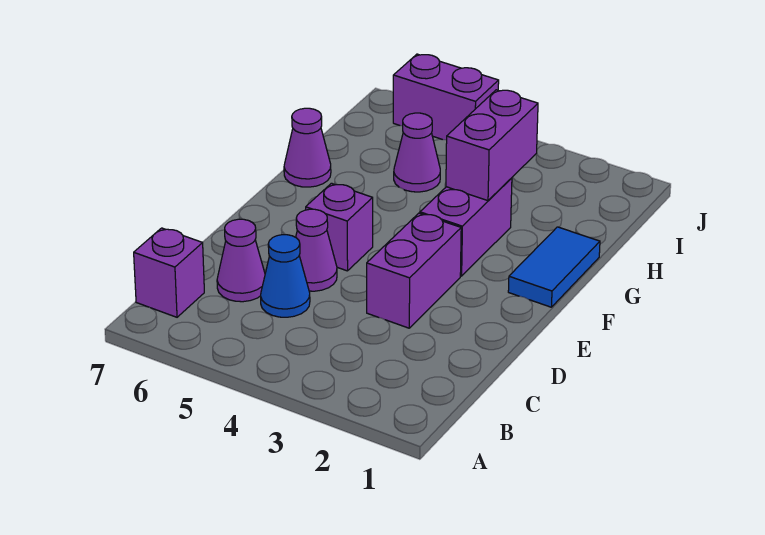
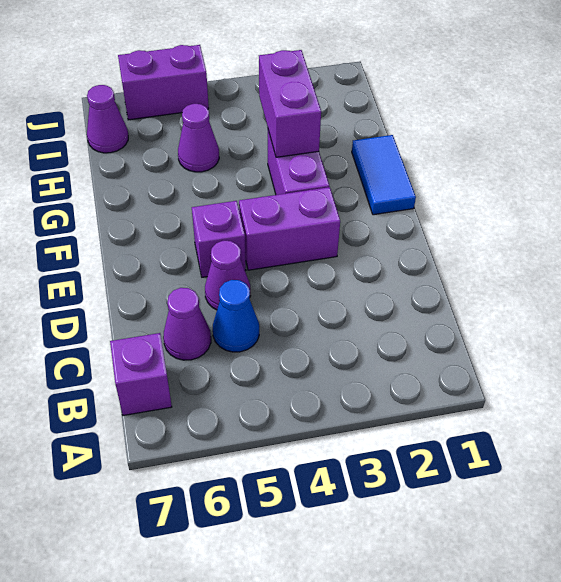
purple 1x2 brick [367,213,461,328] -> purple 1x2 brick turned to [239,187,340,270]
purple 1x1 cone [284,108,331,187] -> purple 1x1 cone moved to [87,85,128,153]

